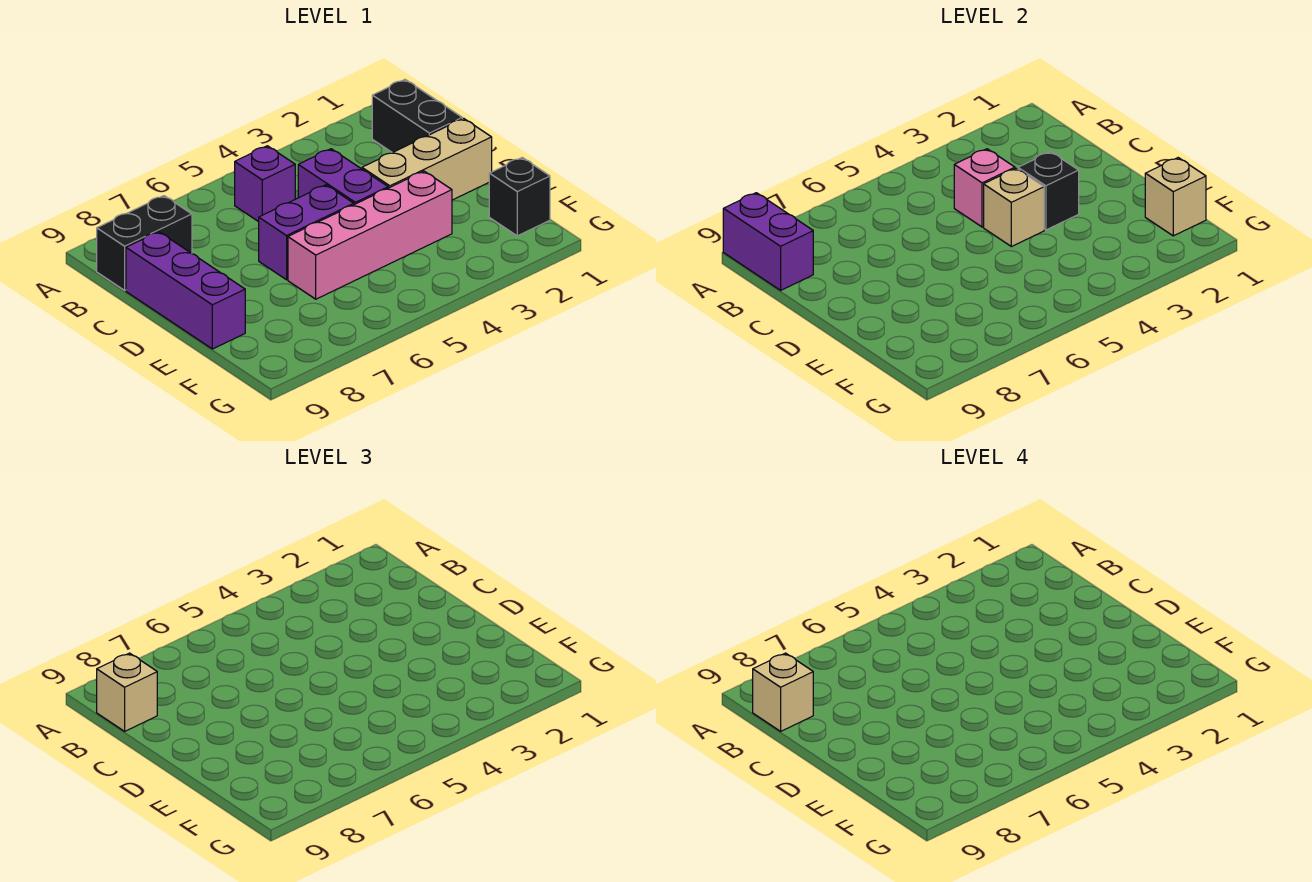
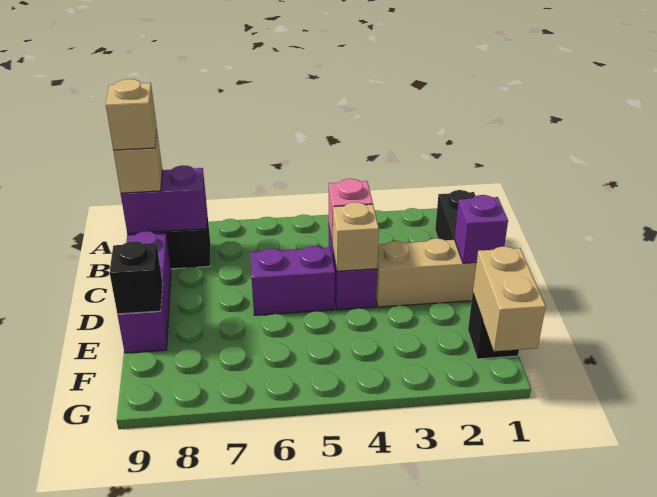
purple 1x2 brick [723,193,813,290] -> purple 1x2 brick turned to [121,166,207,233]
purple 1x1 brick [235,146,295,222] -> purple 1x1 brick moved to [454,195,508,263]
black 1x1 brick [1018,152,1079,230] -> black 1x1 brick moved to [110,241,163,314]
pink 1x4 brick [288,171,452,299] -> none
tan 1x1 brick [1145,158,1206,236] -> tan 1x2 brick [473,247,546,351]

